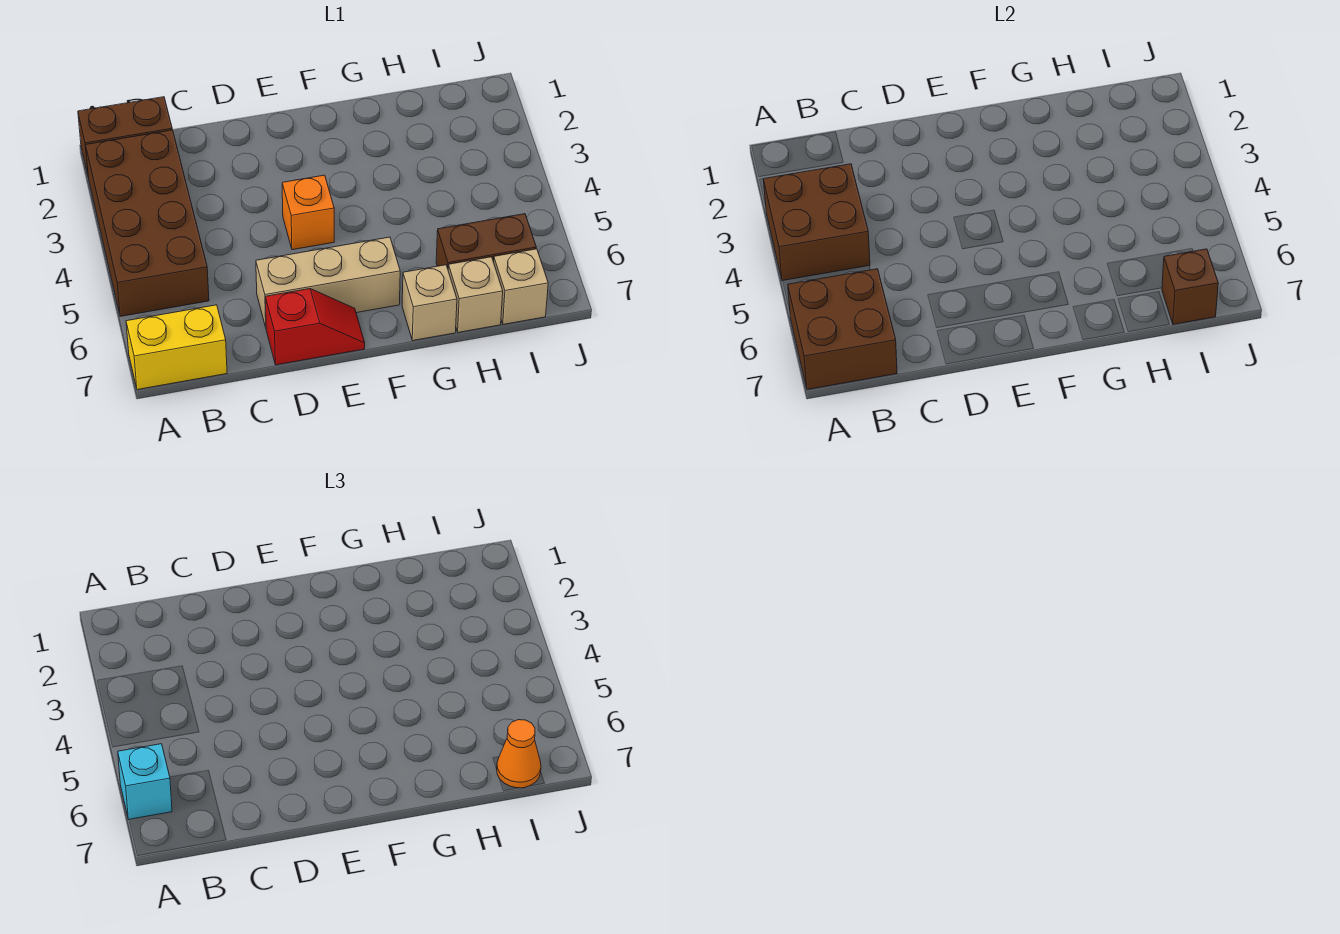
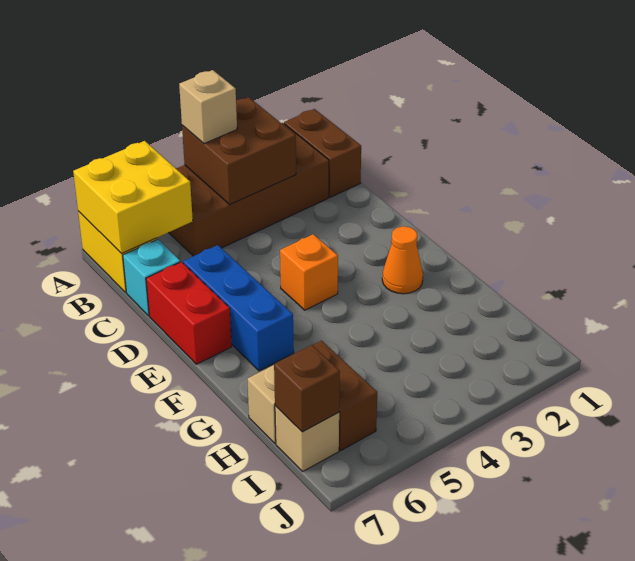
brown 2x2 brick [788,269,897,390] -> yellow 2x2 brick [73,141,193,254]
cyan 1x1 brick [118,744,172,819] -> cyan 1x1 brick moved to [123,239,180,316]
tan 1x3 brick [256,237,400,327] -> blue 1x3 brick [183,245,294,371]
red 1x2 slope [265,289,365,365] -> red 1x2 brick [146,262,232,364]
tan 1x1 brick [402,265,457,340] -> tan 1x1 brick moved to [179,70,237,144]
orange 1x1 cone [497,720,541,788] -> orange 1x1 cone moved to [382,226,423,294]

